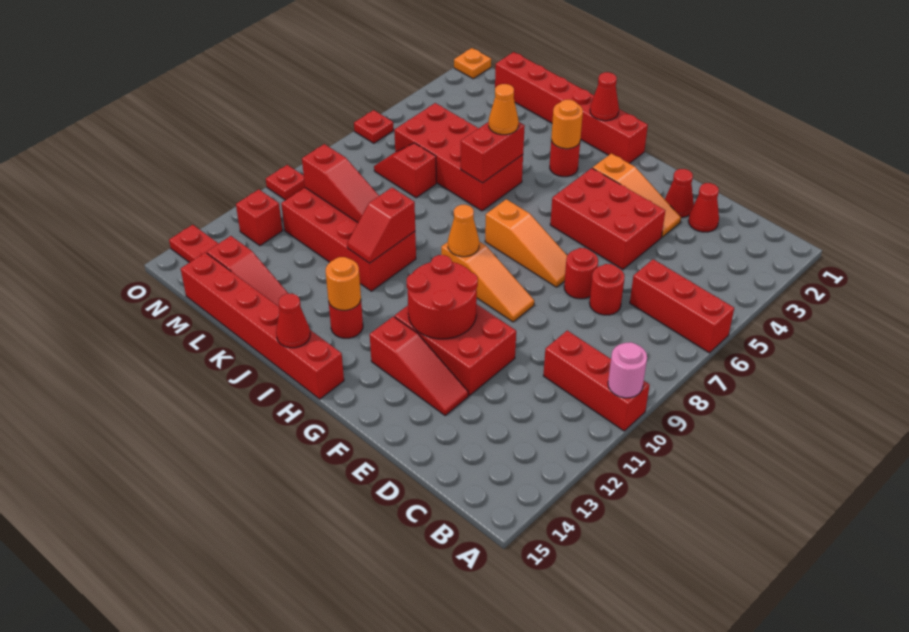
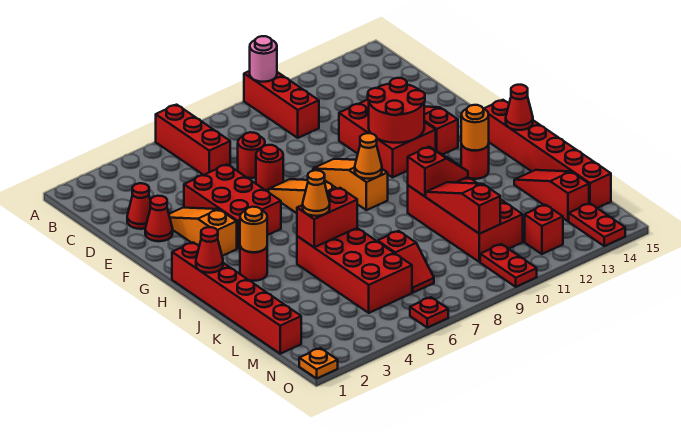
red 1x1 plate [266,165,305,200] -> red 1x2 plate [480,244,537,287]

